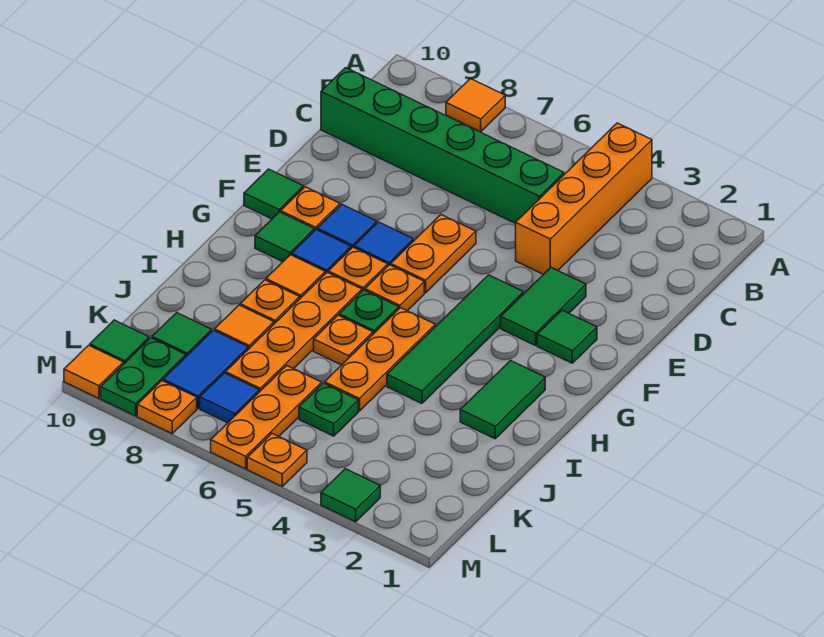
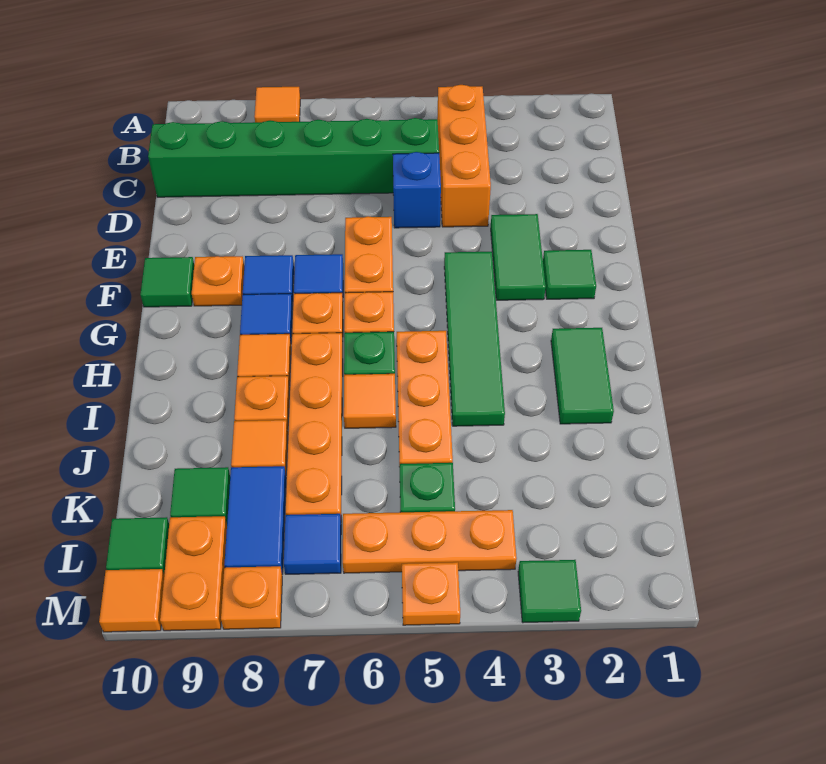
orange 1x4 brick [516,123,652,275] -> orange 1x3 brick [437,85,491,227]
none -> blue 1x1 brick [393,152,441,228]
green 1x1 tile [255,212,314,262] -> none
orange 1x1 plate [314,315,373,365] -> orange 1x1 tile [344,374,396,428]
orange 1x3 plate [211,366,322,469] -> orange 1x3 plate turned to [343,510,517,573]
green 1x2 plate [101,338,186,416] -> orange 1x2 plate [160,516,227,631]

